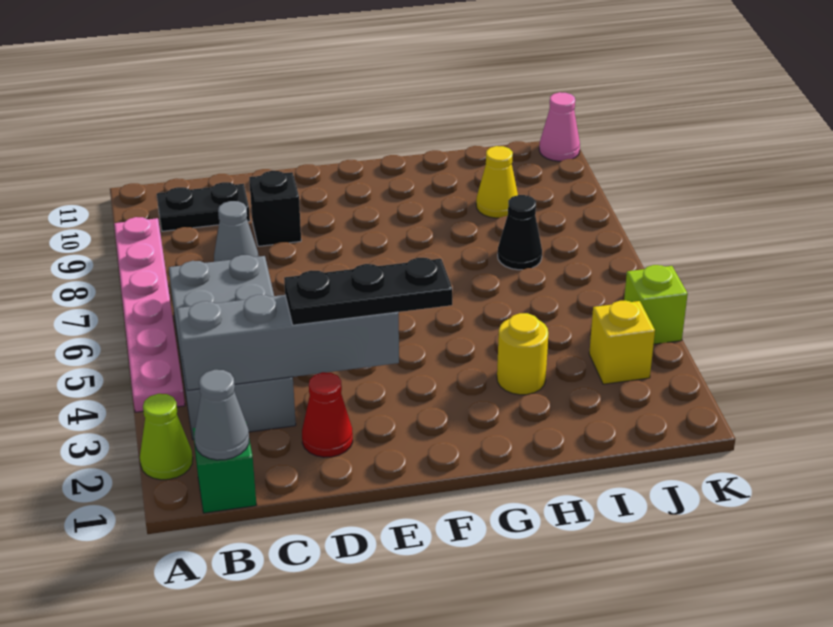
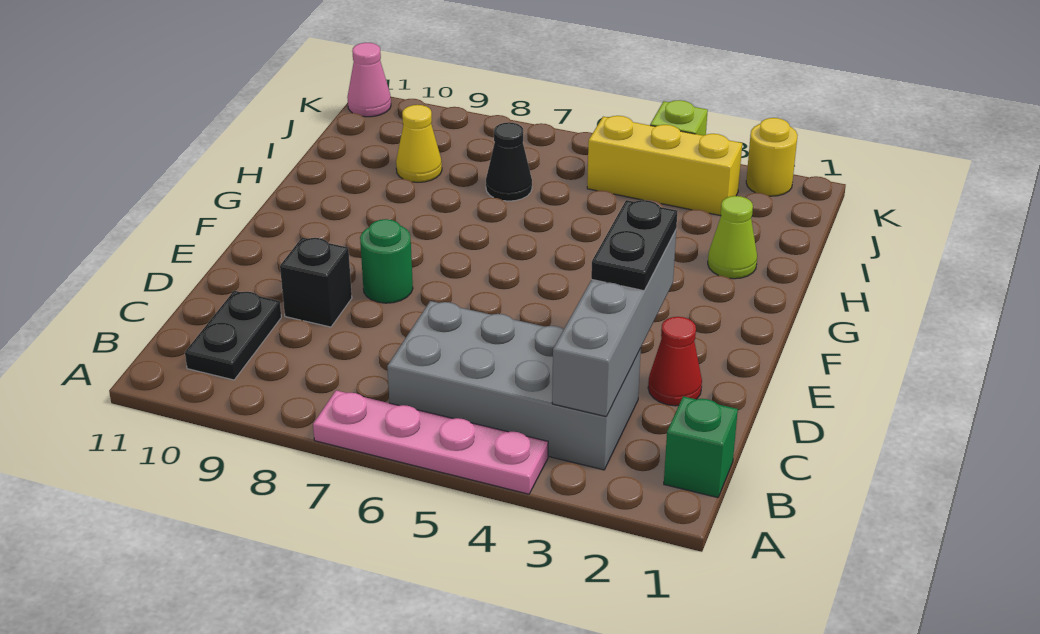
lime 1x1 cone [140,394,193,480] -> lime 1x1 cone moved to [708,196,757,279]
pink 1x6 plate [114,217,185,412] -> pink 1x4 plate [313,390,548,494]
grey 1x1 cone [194,370,249,460] -> none
grey 1x1 cone [214,201,259,262] -> none
black 1x3 plate [284,258,452,325] -> black 1x2 plate [591,200,677,291]
none -> green 1x1 round brick [360,219,413,303]
yellow 1x1 round brick [497,313,548,395] -> yellow 1x1 round brick moved to [746,118,798,196]
yellow 1x1 brick [589,301,655,384] -> yellow 1x3 brick [587,116,742,216]

